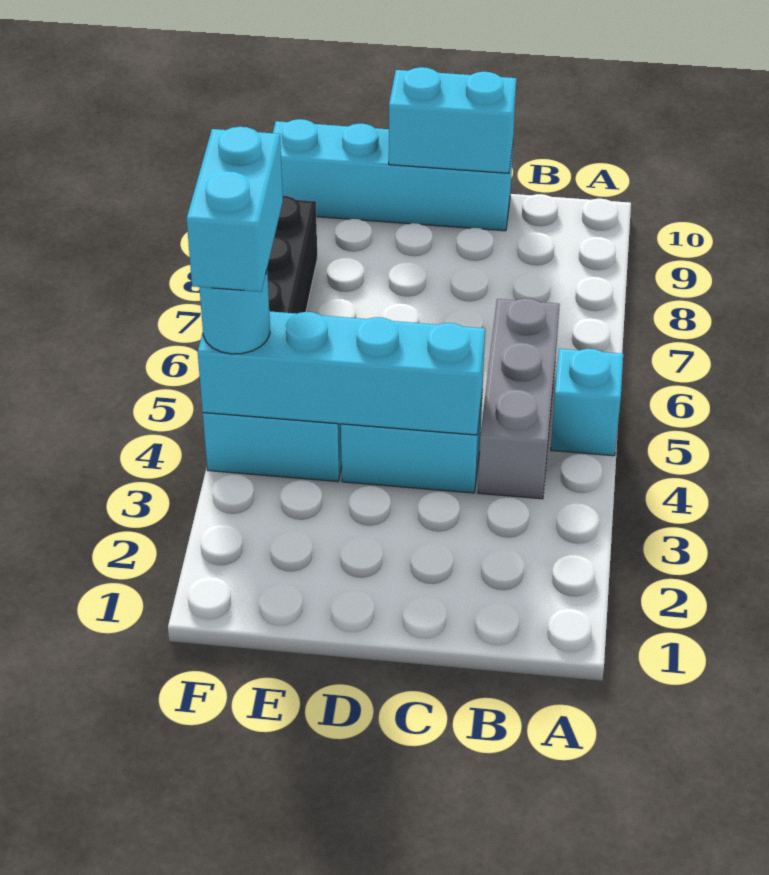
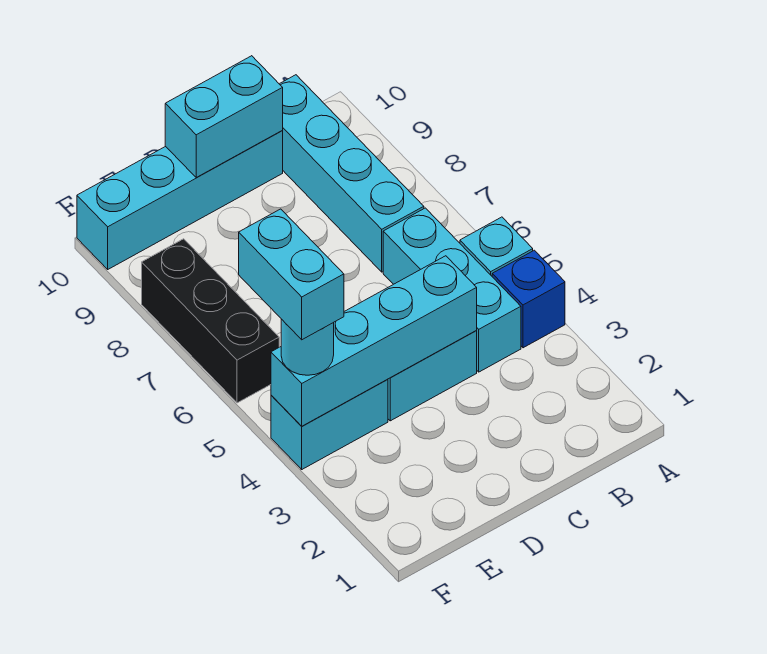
none -> blue 1x1 brick [492,250,565,348]
grey 1x3 brick [478,298,560,499] -> cyan 1x3 brick [383,208,521,372]
none -> cyan 1x4 brick [280,75,424,272]

